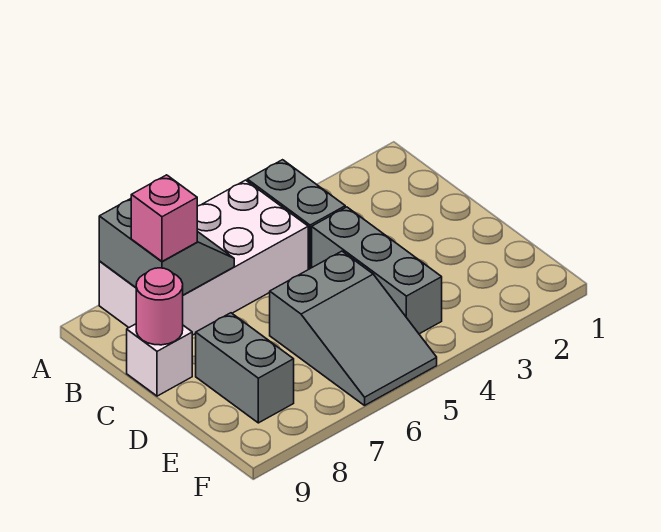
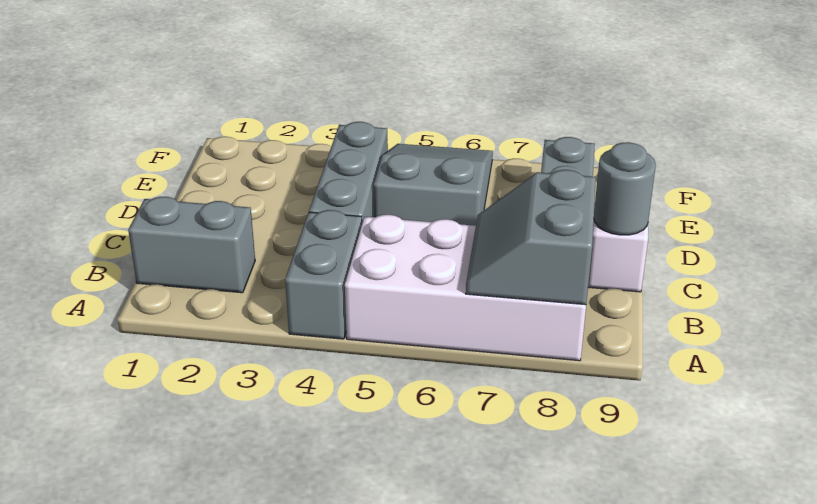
none -> grey 1x2 brick [128,197,255,293]
pink 1x1 brick [131,175,197,261] -> none
pink 1x1 round brick [136,268,183,345] -> grey 1x1 round brick [594,142,656,235]

